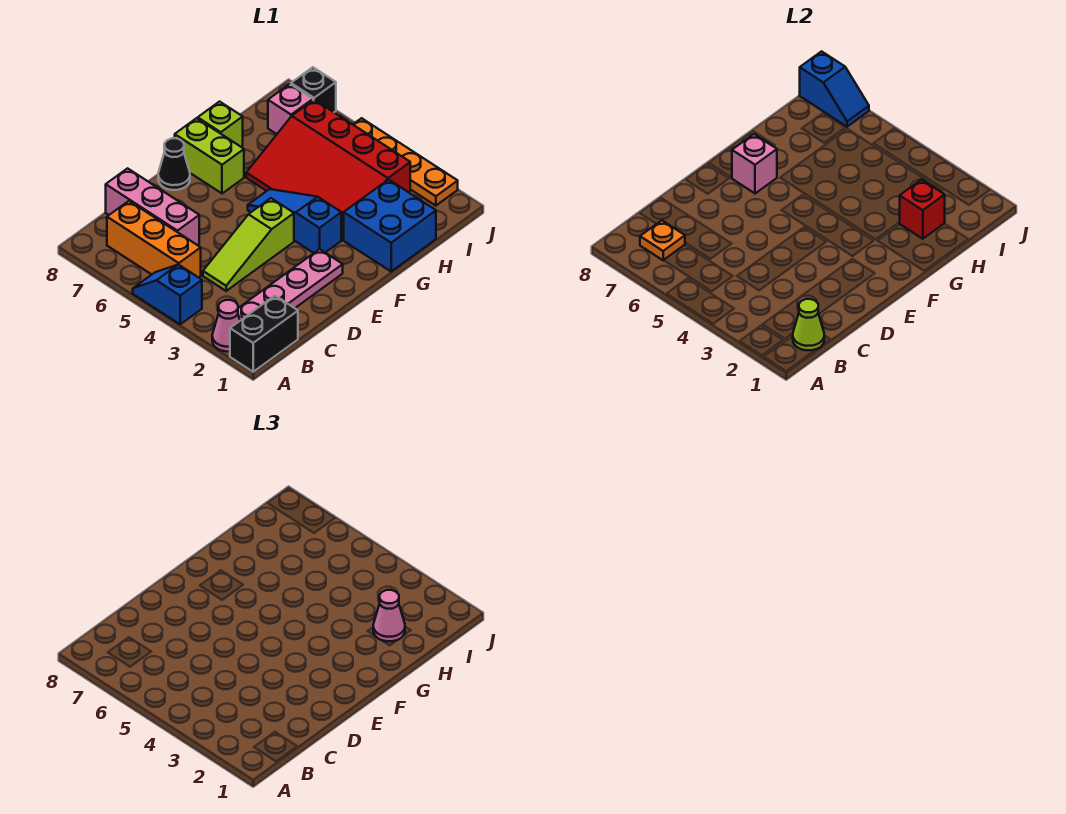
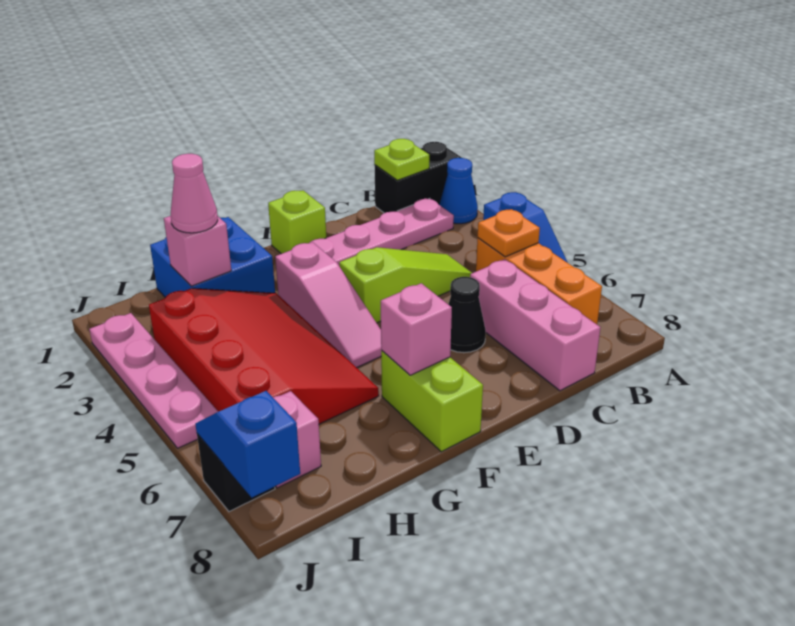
pink 1x1 cone [212,300,240,352] -> blue 1x1 cone [440,158,478,224]
lime 1x1 cone [793,299,824,350] -> lime 1x1 plate [374,139,429,180]
orange 1x1 plate [640,220,685,260] -> orange 1x1 plate moved to [478,209,540,257]
black 1x1 cone [158,138,190,190] -> black 1x1 cone moved to [448,277,486,353]
blue 1x3 slope [248,189,341,253] -> pink 1x3 slope [275,242,382,368]
lime 1x1 brick [198,102,243,147] -> lime 1x1 brick moved to [268,190,326,254]
red 1x1 brick [900,180,945,239] -> pink 1x1 brick [164,216,231,286]
orange 1x4 plate [353,118,458,206] -> pink 1x4 plate [89,313,218,448]

